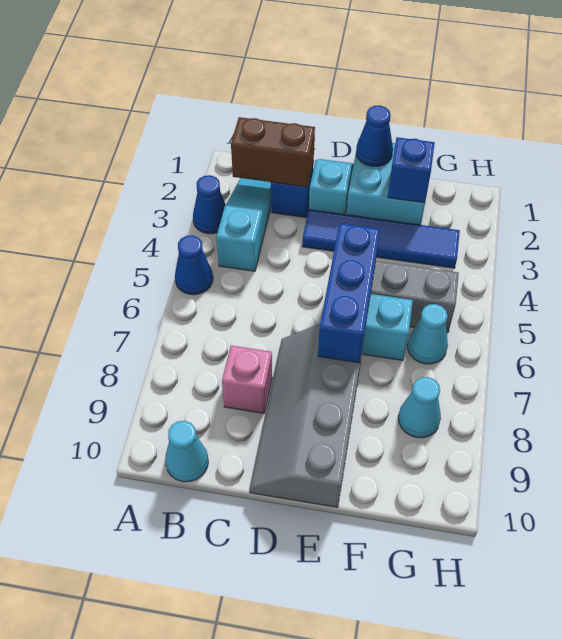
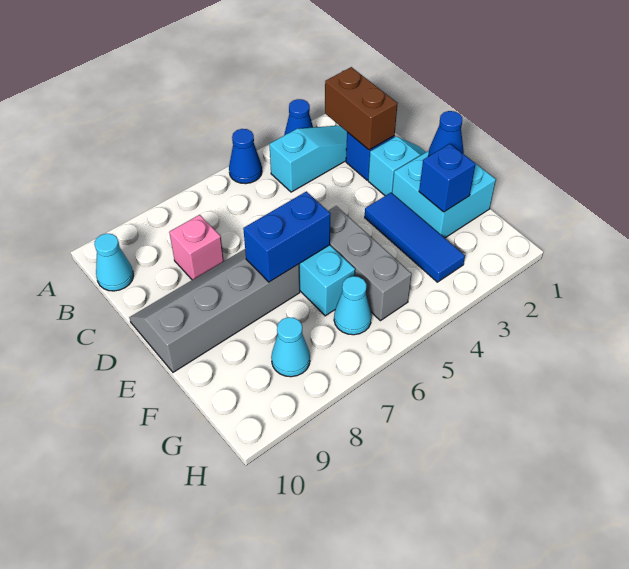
blue 1x4 tile [302,210,460,268] -> blue 1x3 tile [365,193,465,282]
blue 1x3 brick [318,223,380,363] -> blue 1x2 brick [243,191,331,282]

